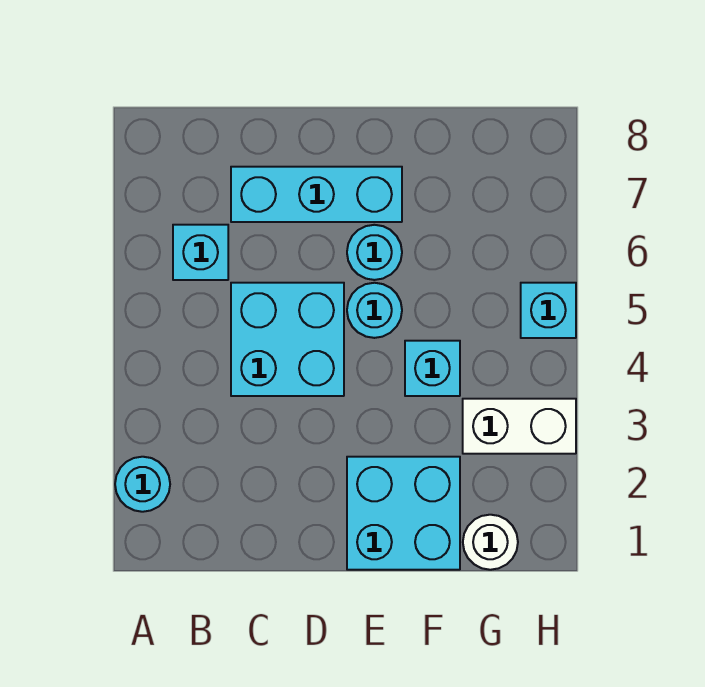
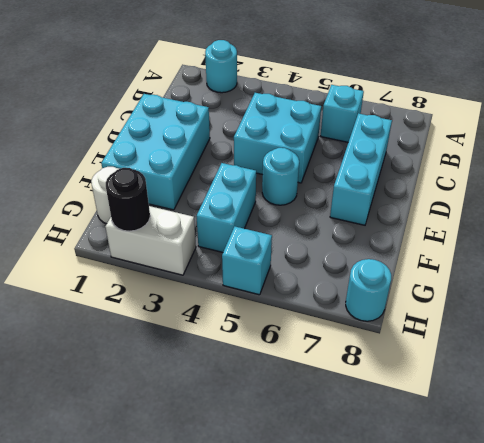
cyan 2x2 brick [347,457,460,570] -> cyan 2x3 brick [101,94,210,210]
cyan 1x1 round brick [347,225,402,280] -> cyan 1x1 round brick moved to [346,259,391,321]
cyan 1x1 brick [405,341,460,396] -> cyan 1x2 brick [196,163,256,252]
white 1x2 brick [463,399,576,454] -> white 1x2 brick turned to [105,206,196,275]
none -> black 1x1 round brick [106,168,150,231]

